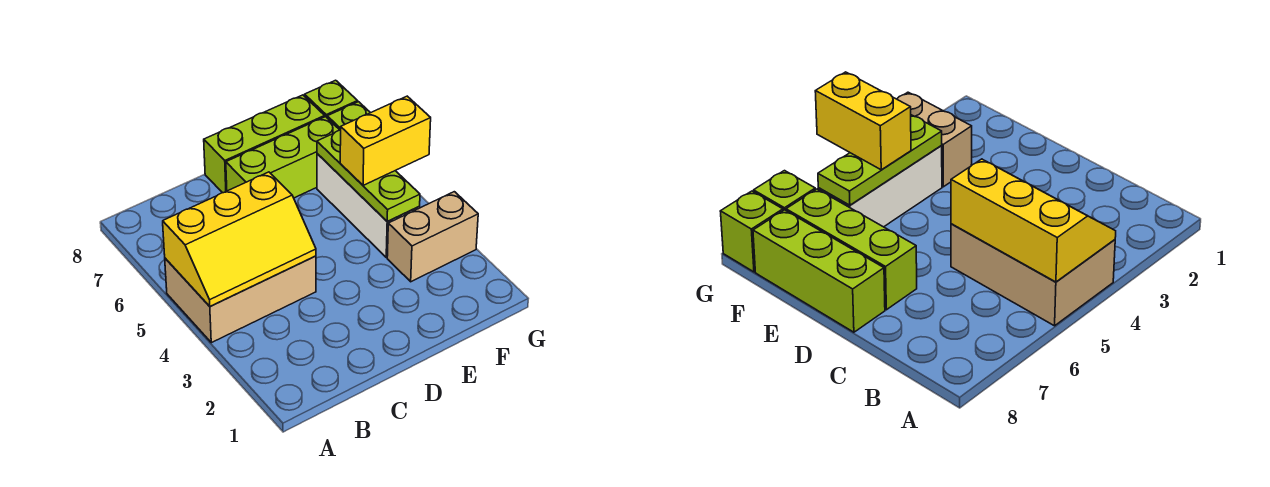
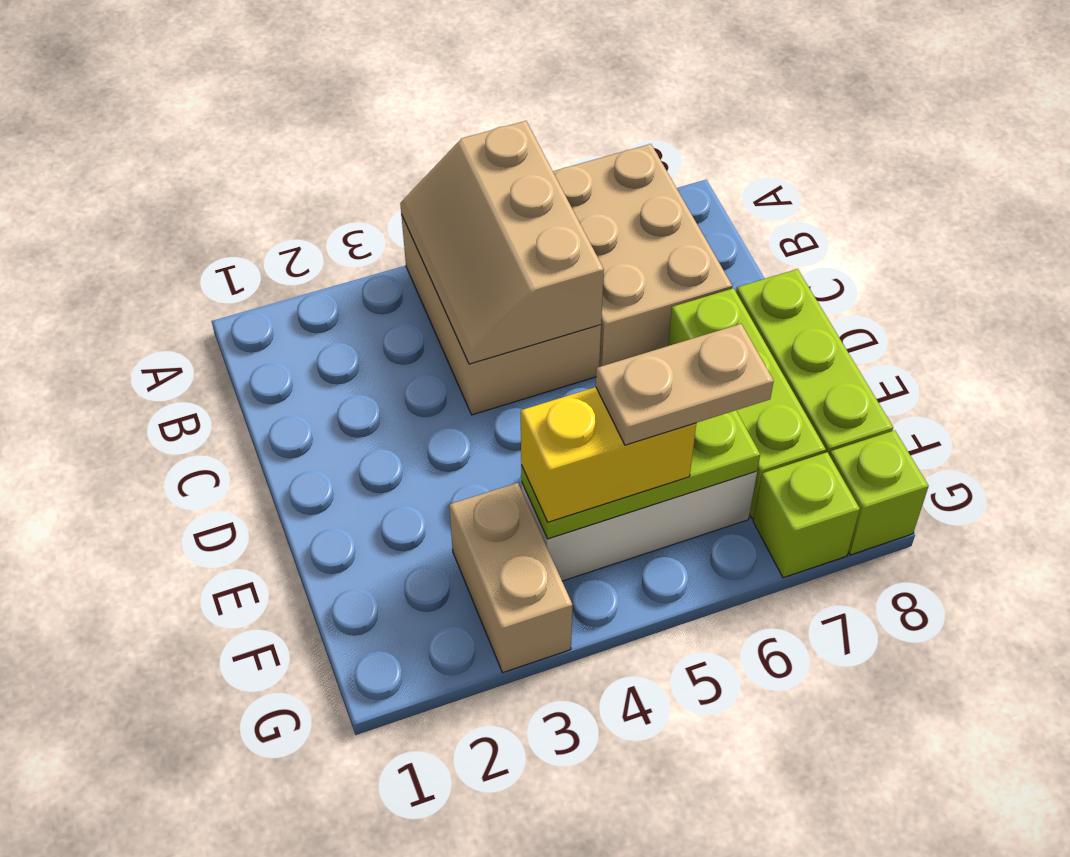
yellow 2x3 slope [163,172,316,306] -> tan 2x3 slope [400,121,604,364]
none -> tan 2x3 brick [553,144,732,367]
yellow 1x2 brick [340,96,431,185] -> yellow 1x2 brick turned to [521,387,696,522]
none -> tan 1x2 plate [596,324,774,445]

